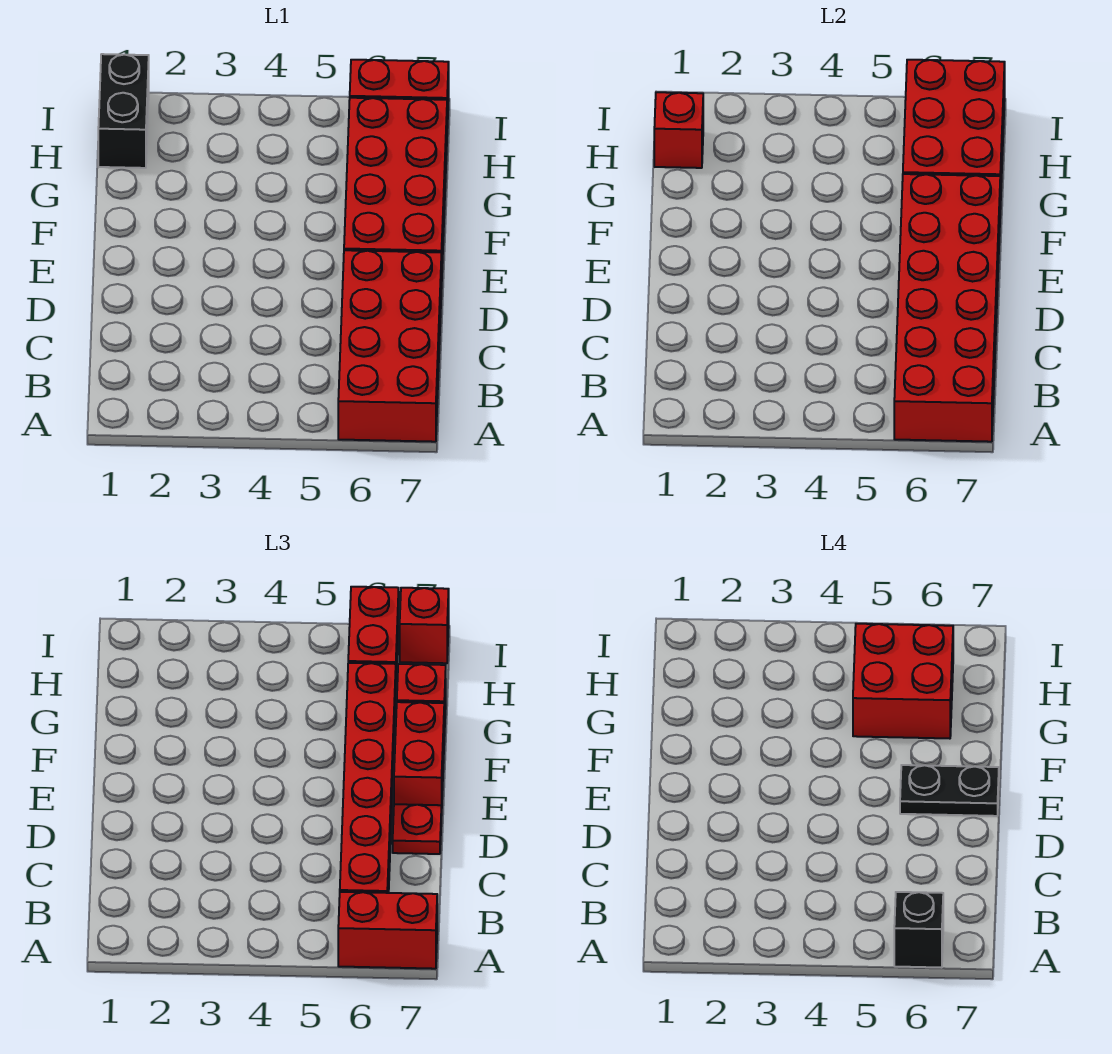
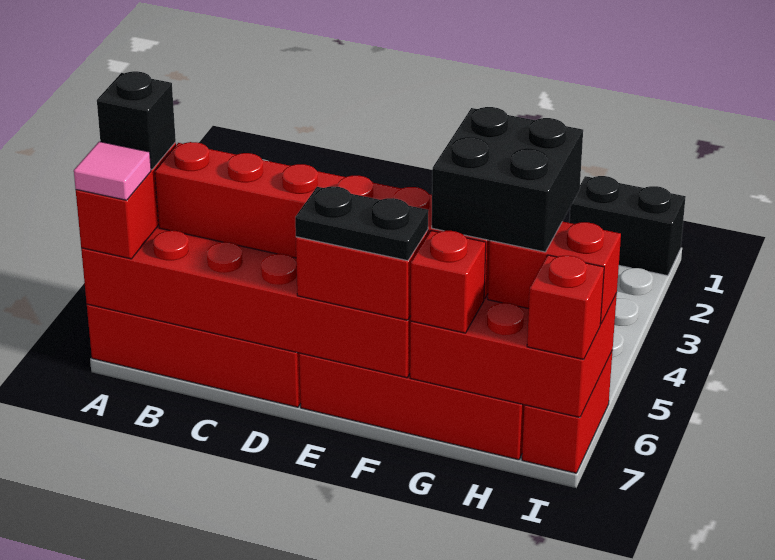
none -> pink 1x1 tile [74,142,151,200]
red 1x1 plate [393,804,441,854] -> none
black 1x2 plate [900,765,999,816] -> black 1x2 plate turned to [295,186,428,261]
red 2x2 brick [853,624,953,739] -> black 2x2 brick [432,107,583,252]
red 1x1 brick [654,92,703,168] -> none

